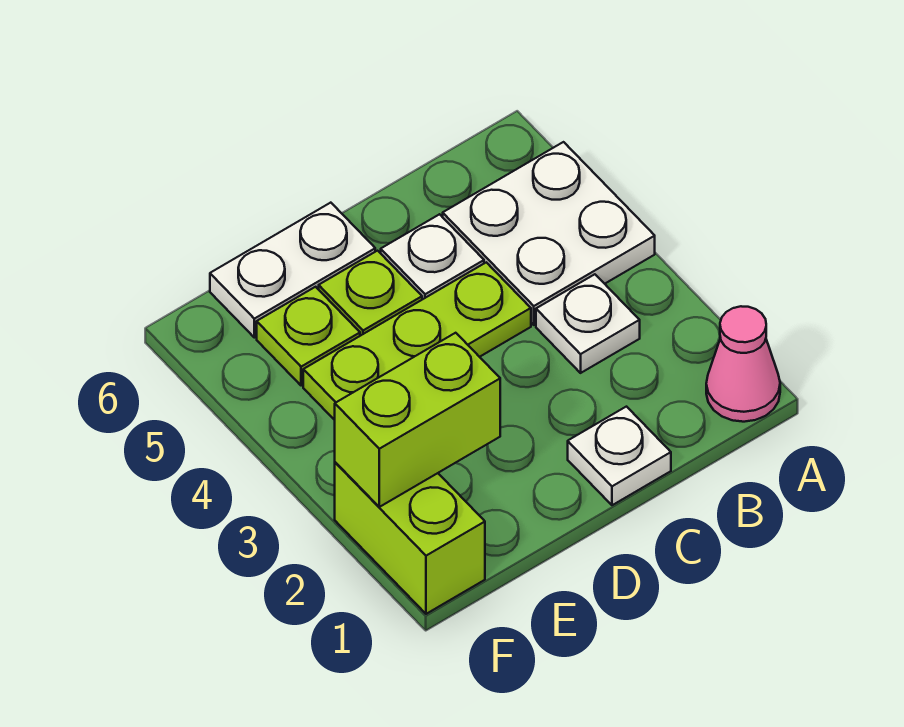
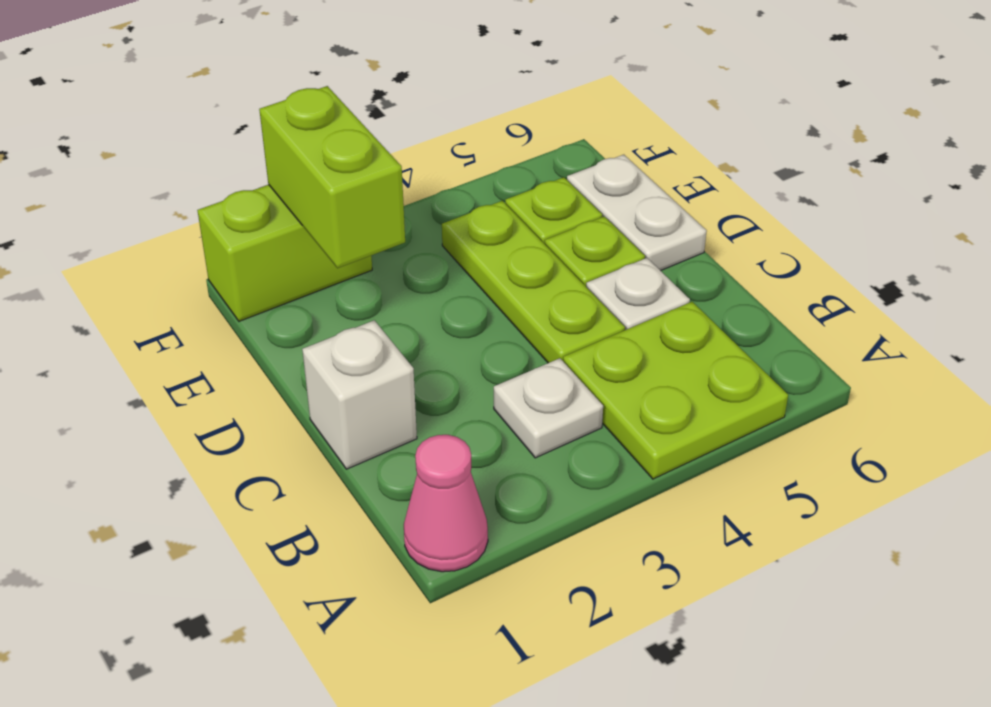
white 2x2 plate [443,142,655,325] -> lime 2x2 plate [563,302,788,479]
white 1x1 plate [568,407,671,505] -> white 1x1 brick [302,320,417,469]

